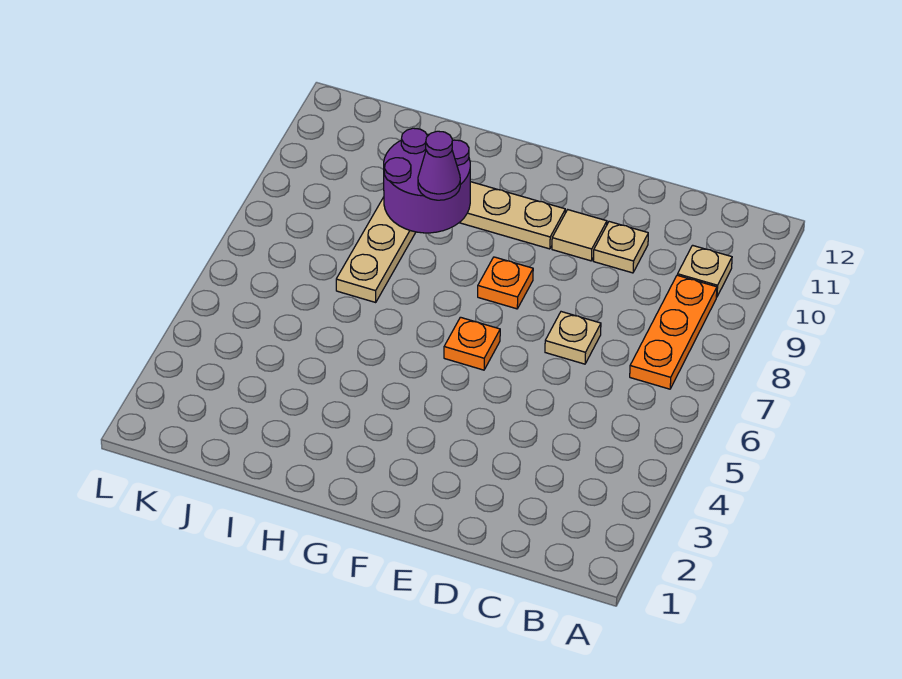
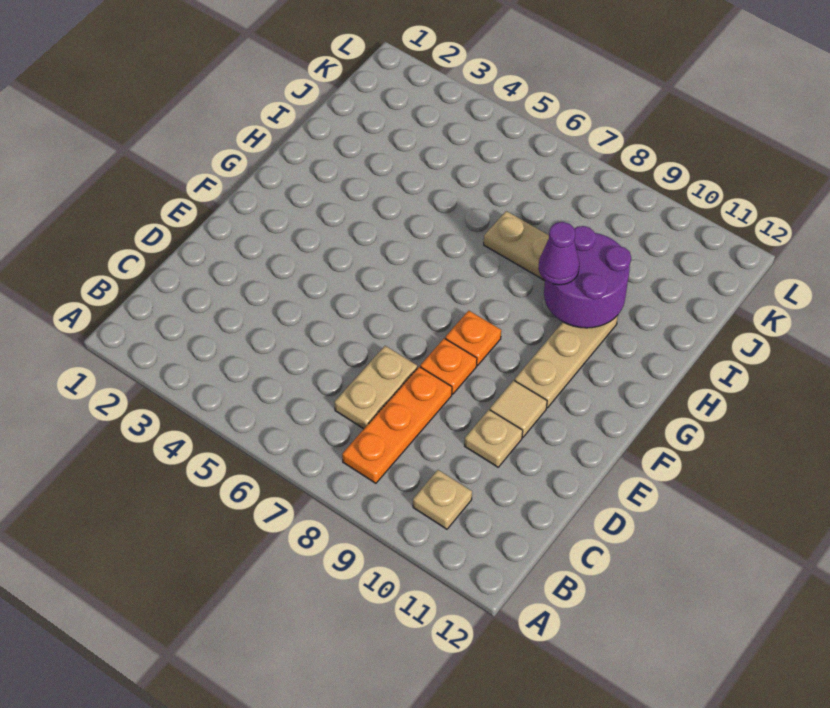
orange 1x3 plate [630,275,717,389] -> orange 1x3 plate turned to [342,367,452,483]
tan 1x1 plate [545,312,601,364] -> tan 1x2 plate [334,346,417,429]
orange 1x1 plate [444,317,500,370] -> orange 1x1 plate moved to [420,338,477,394]

